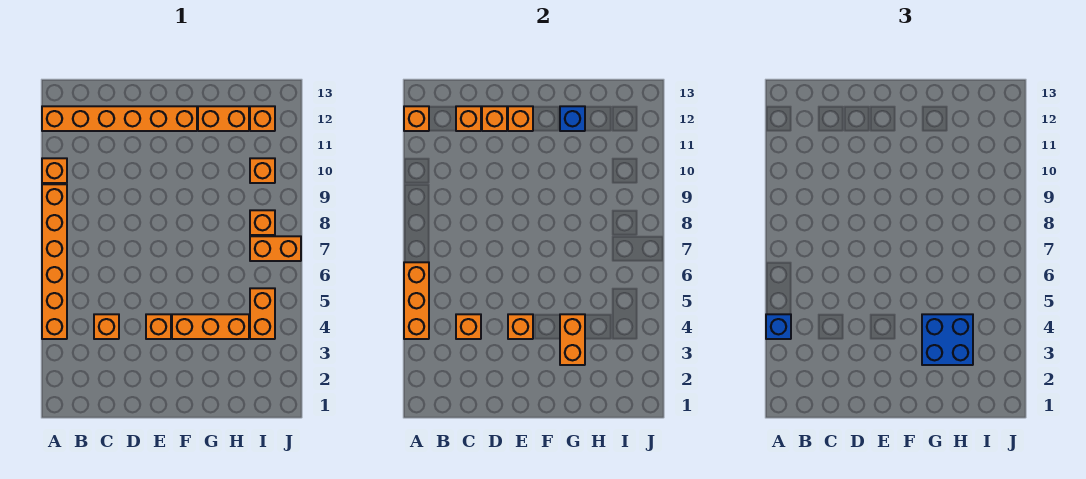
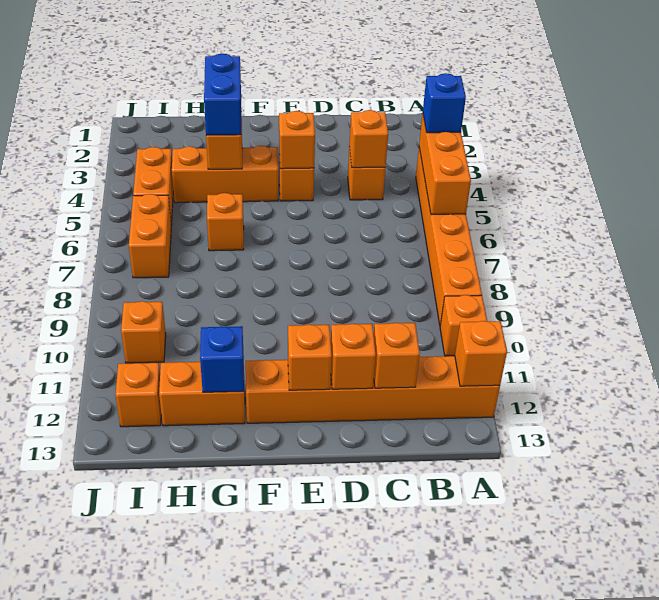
blue 2x2 brick [922,314,973,365] -> blue 1x2 brick [204,54,241,135]
orange 1x2 brick [250,236,301,261] -> orange 1x2 brick turned to [129,194,171,278]
orange 1x1 brick [250,210,275,235] -> orange 1x1 brick moved to [207,193,244,251]

